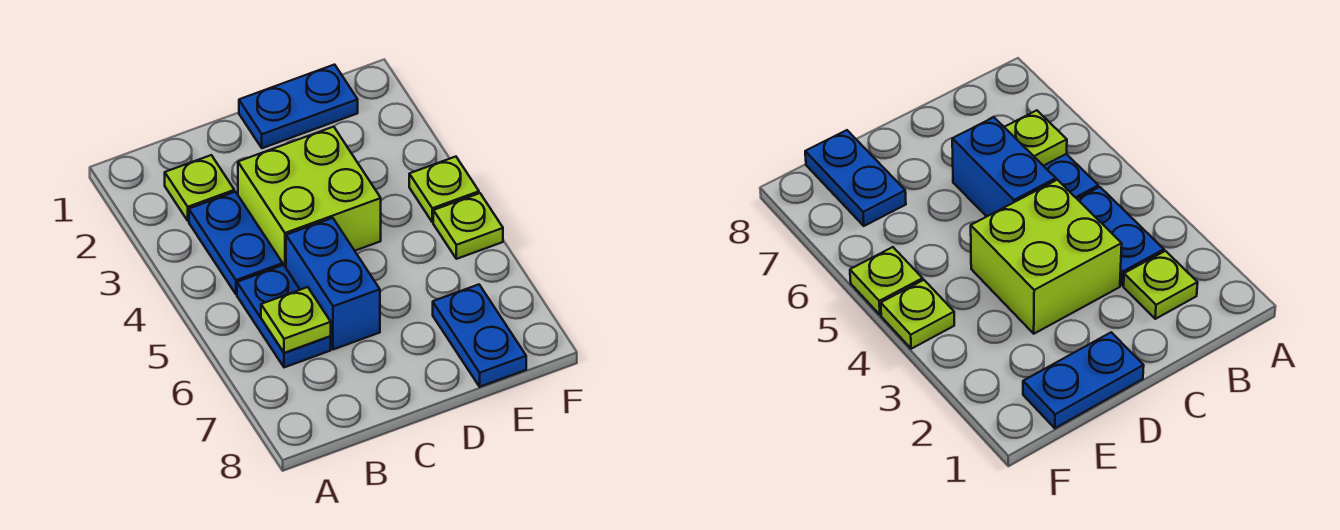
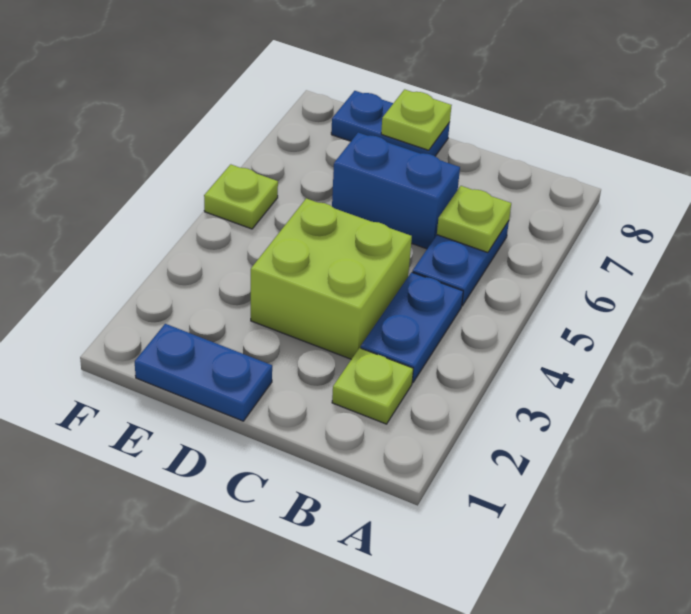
blue 1x2 brick [286,218,380,350] -> blue 1x2 brick turned to [332,133,460,249]
blue 1x2 plate [433,285,526,387] -> blue 1x2 plate turned to [331,91,450,156]
lime 1x1 plate [409,157,479,222] -> lime 1x1 plate moved to [381,89,452,150]

